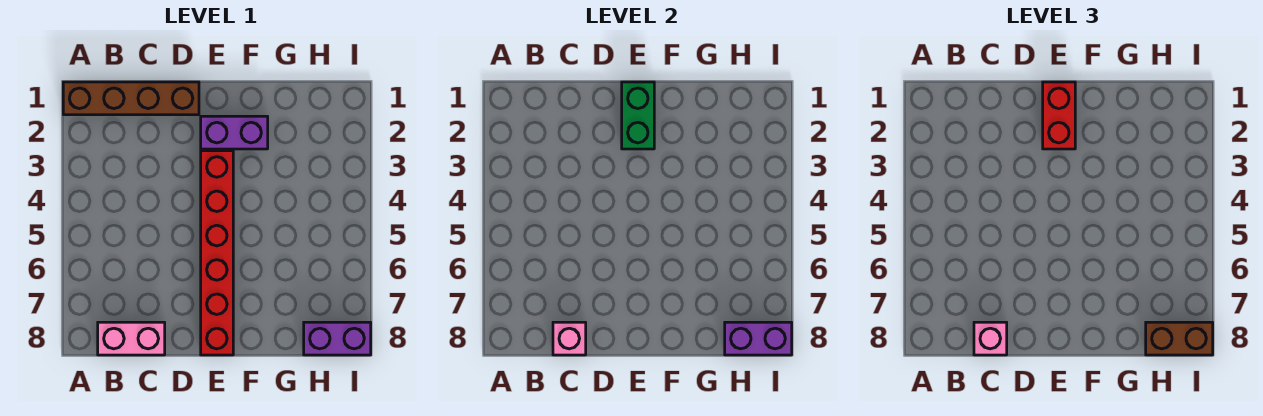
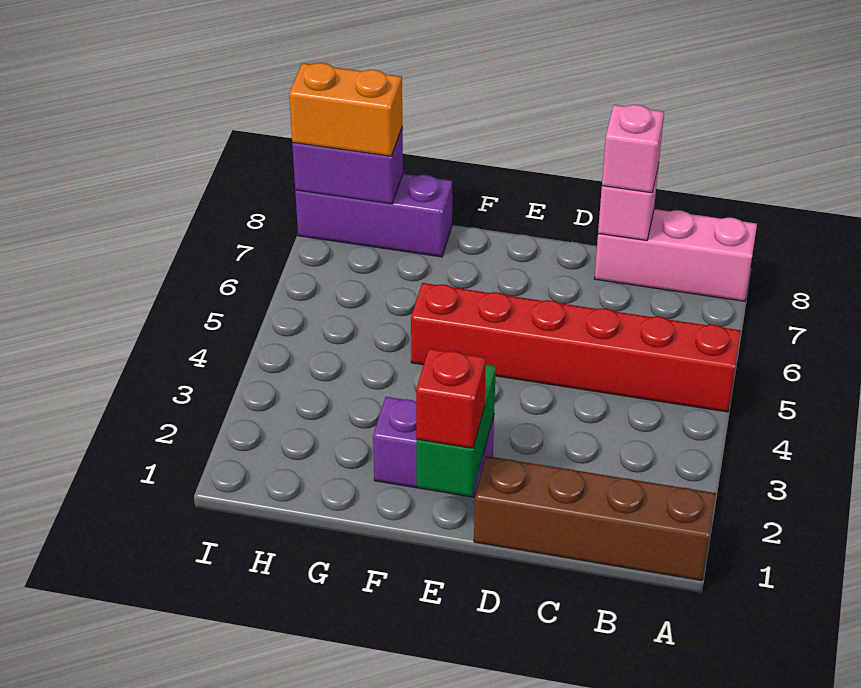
pink 1x2 brick [98,322,165,355] -> pink 1x3 brick [594,209,757,301]
red 1x2 brick [1043,82,1075,149] -> red 1x1 brick [416,348,486,448]
red 1x6 brick [201,151,233,355] -> red 1x6 brick turned to [411,283,741,412]
purple 1x2 brick [304,322,371,355] -> purple 1x3 brick [295,174,453,257]
brown 1x2 brick [1146,322,1213,355] -> orange 1x2 brick [289,63,402,156]

